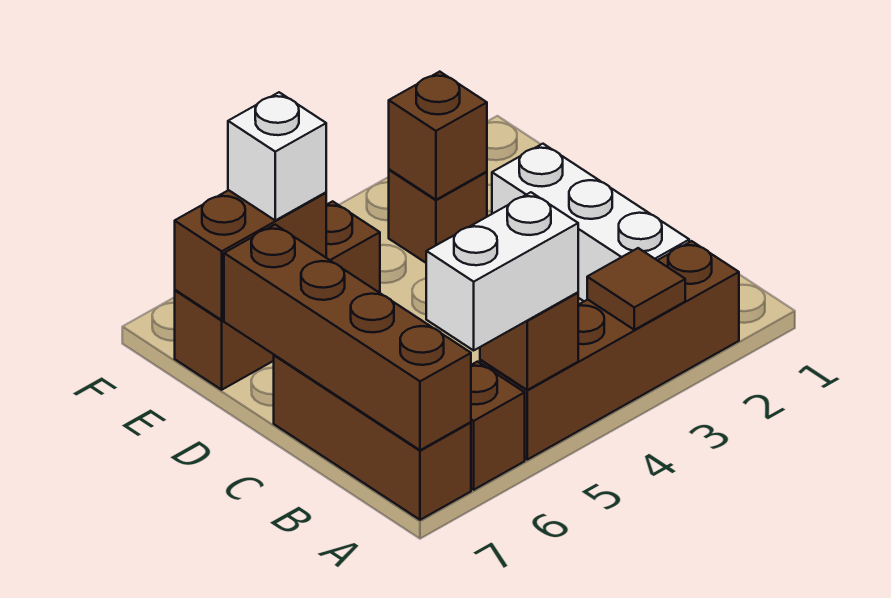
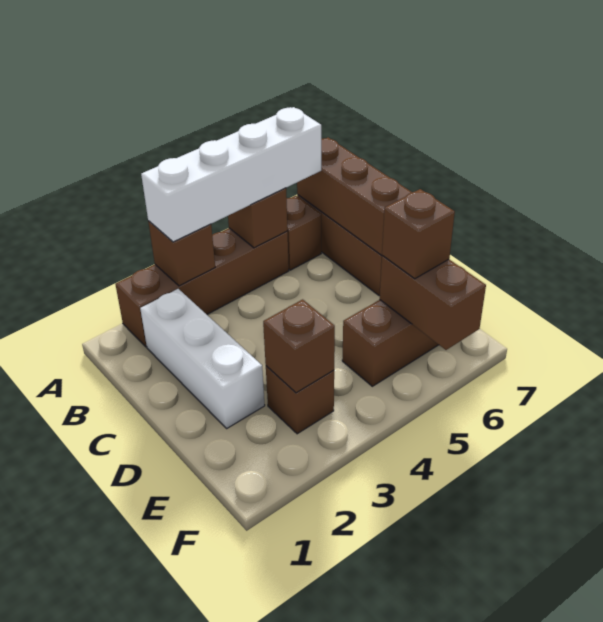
brown 1x1 tile [587,248,685,330] -> brown 1x1 brick [148,221,215,286]
white 1x2 brick [426,192,578,350] -> white 1x4 brick [141,107,321,242]
brown 1x2 brick [175,190,326,320] -> brown 1x2 brick turned to [380,256,486,350]
white 1x1 brick [228,92,326,220] -> brown 1x1 brick [382,189,455,279]

